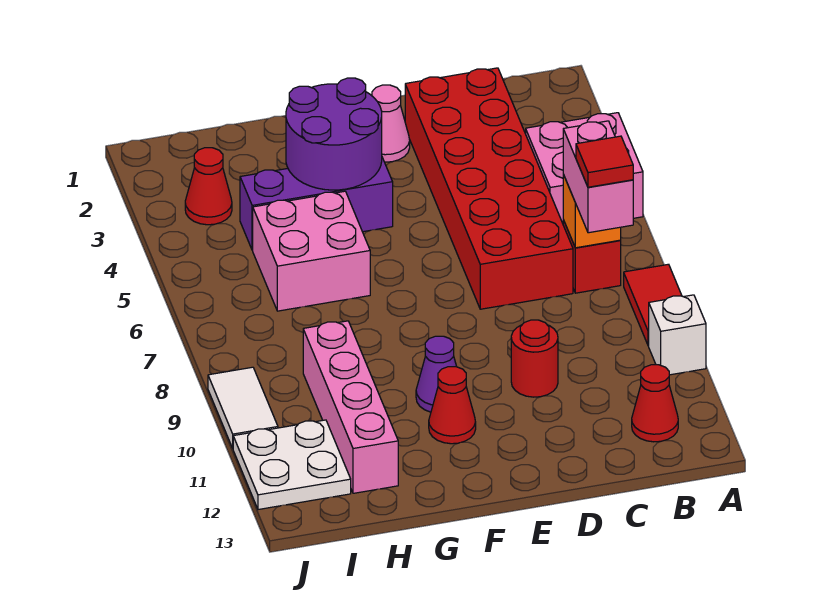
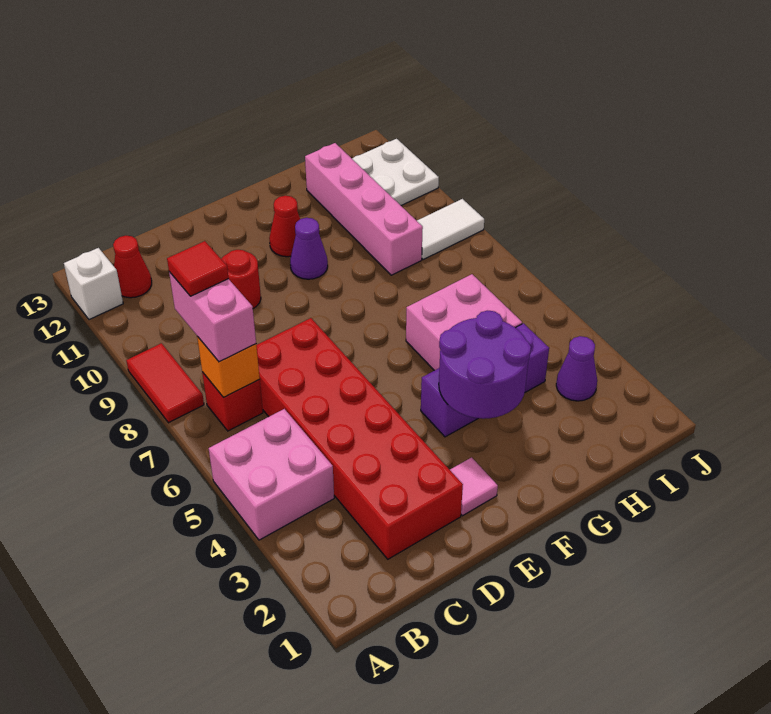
white 1x1 brick [649,295,706,375] -> white 1x1 brick moved to [64,248,123,320]
pink 1x1 cone [372,85,410,162] -> pink 1x1 tile [450,457,498,516]
red 1x1 cone [185,148,232,225] -> purple 1x1 cone [556,336,597,401]
white 1x2 tile [208,367,278,448] -> white 1x2 tile turned to [417,199,484,259]

